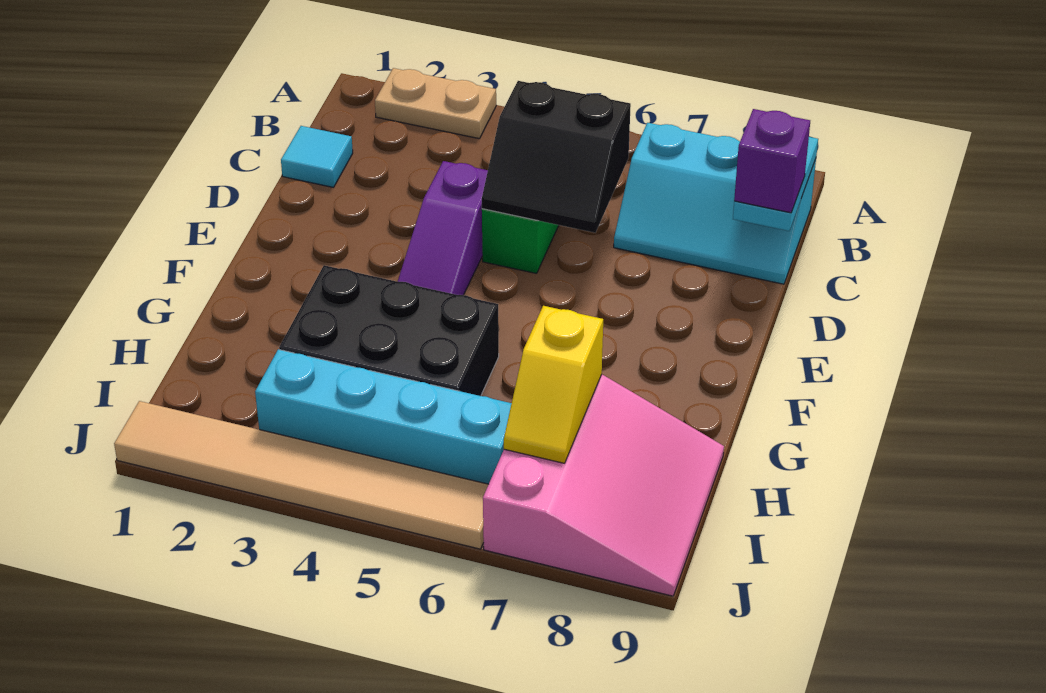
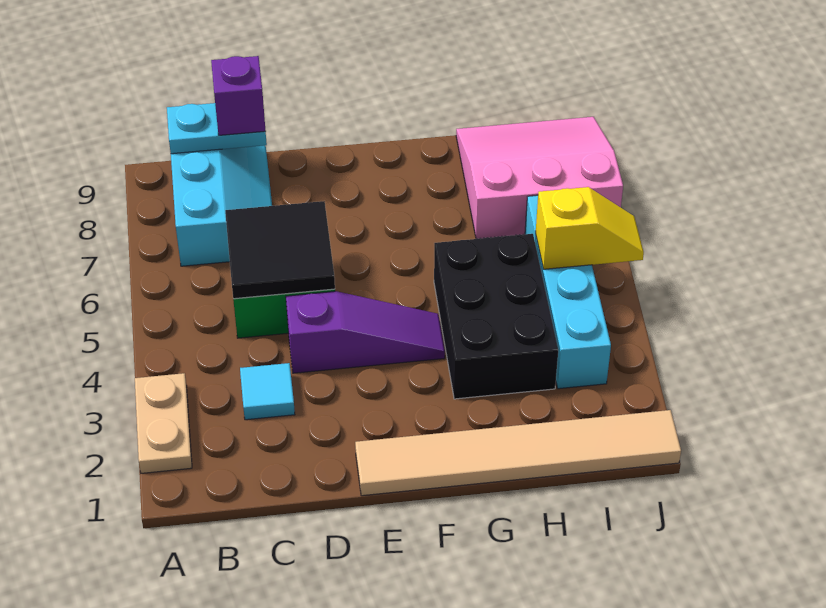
cyan 1x1 tile [281,126,353,187] -> cyan 1x1 tile moved to [240,363,295,420]
black 2x2 slope [482,81,631,233] -> black 2x2 tile [225,201,335,299]
yellow 1x2 slope [504,306,603,463] -> yellow 1x2 slope moved to [536,187,644,269]
tan 1x6 tile [114,401,489,549] -> tan 1x6 tile turned to [355,410,681,496]

